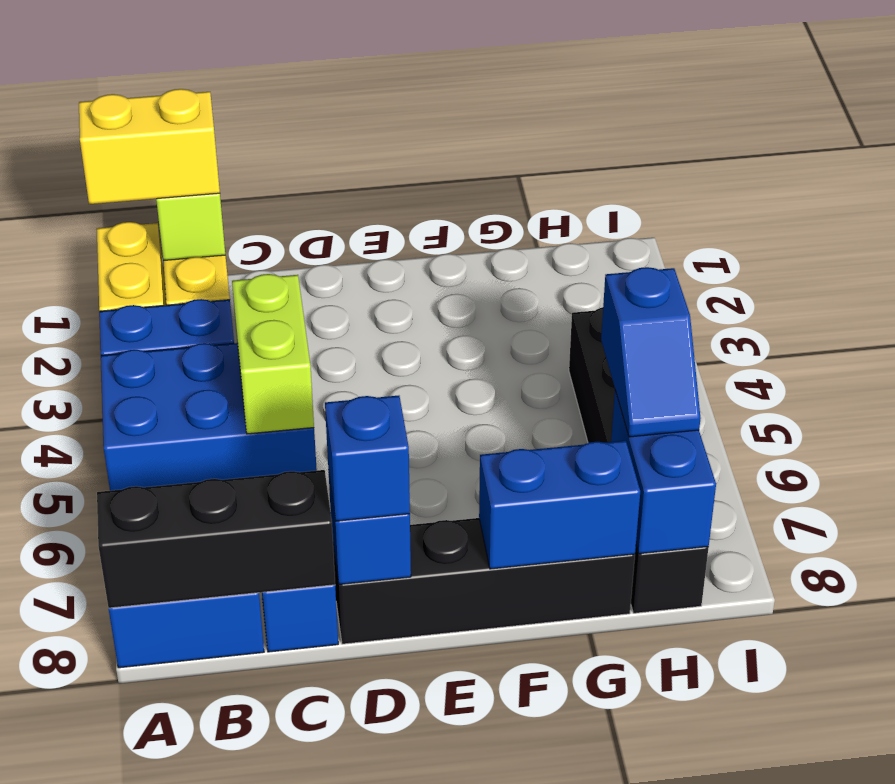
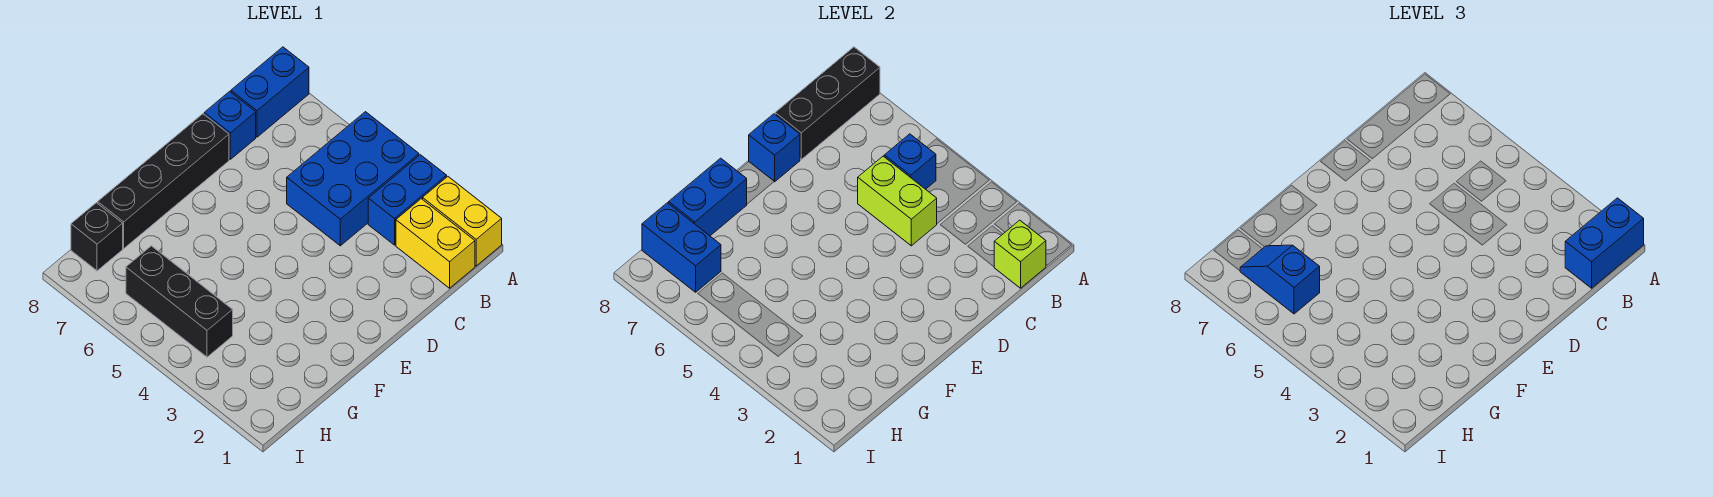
yellow 1x2 brick [79,89,220,204] -> blue 1x2 brick [1565,198,1644,288]
blue 1x1 brick [325,396,410,521] -> blue 1x1 brick moved to [884,134,936,189]

